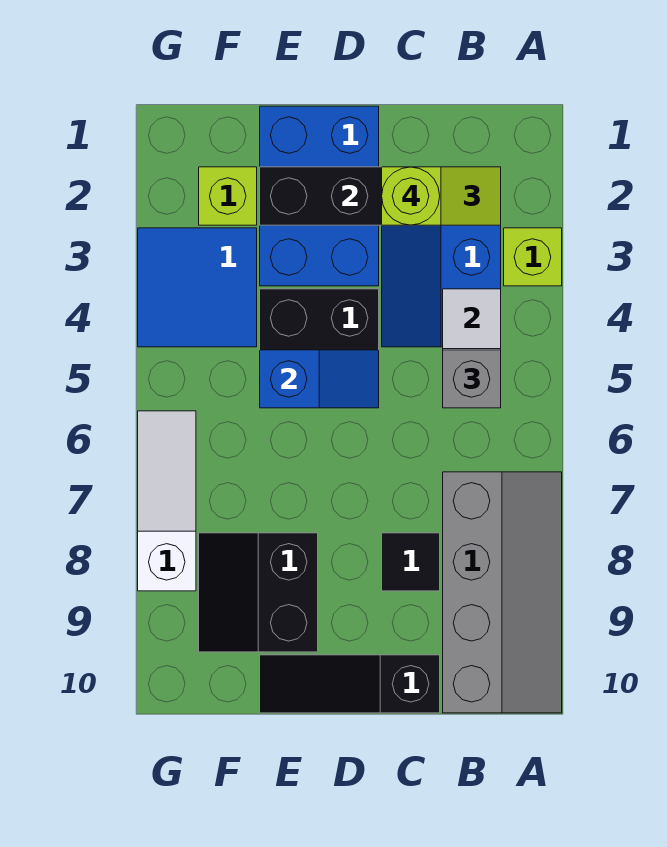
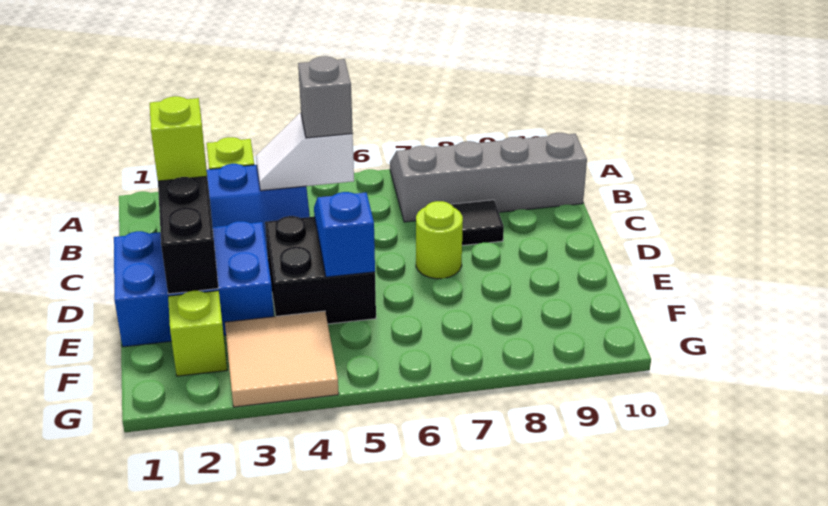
lime 1x1 round brick [382,167,440,225] -> lime 1x1 round brick moved to [416,201,463,279]
black 1x3 slope [260,655,440,713] -> none
black 2x2 slope [199,533,318,652] -> none
blue 2x2 tile [138,228,257,347] -> tan 2x2 tile [225,311,339,407]
white 1x3 slope [138,411,196,591] -> none

